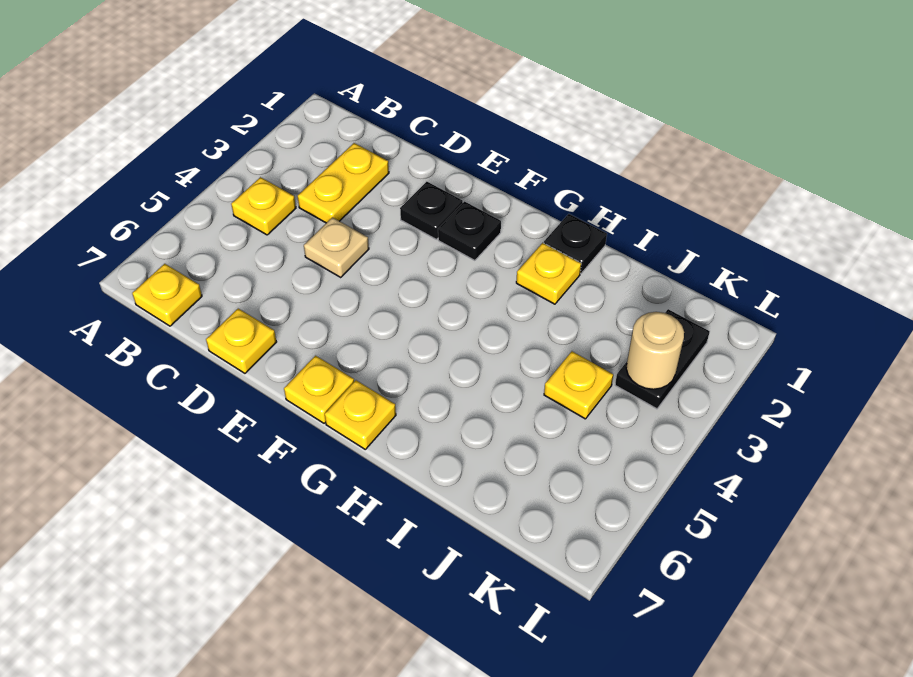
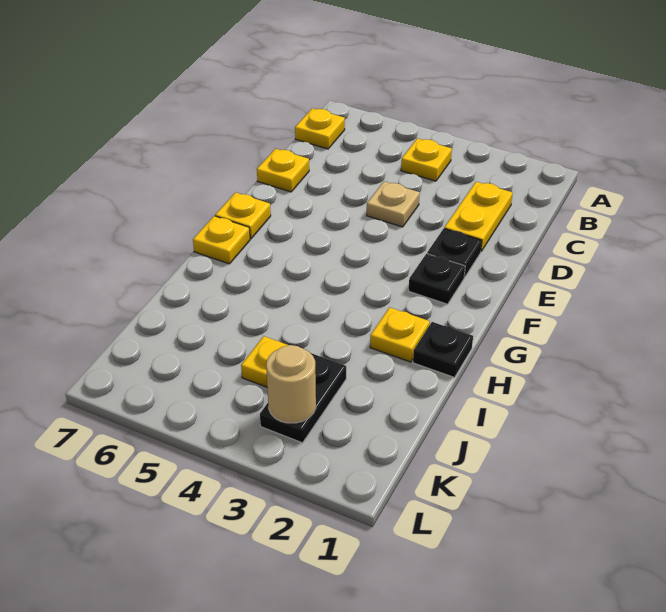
yellow 1x2 plate [298,143,389,223] -> yellow 1x2 plate turned to [444,182,513,251]
black 1x2 plate [615,309,710,409] -> black 1x2 plate turned to [260,353,346,443]

